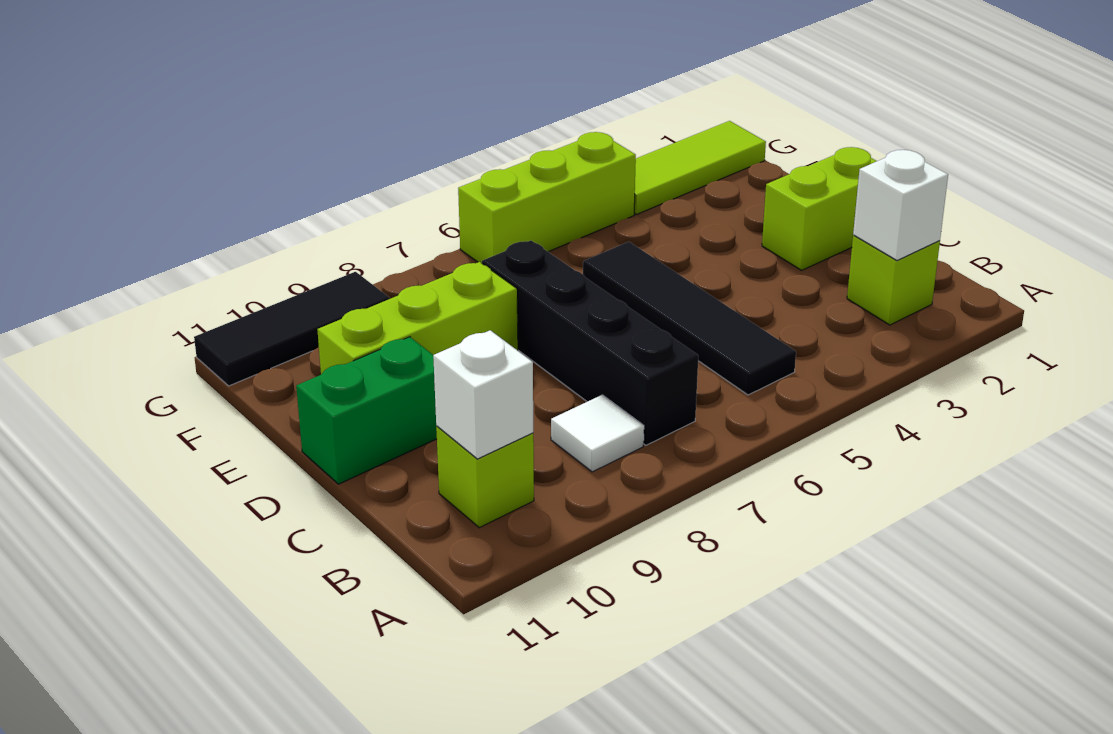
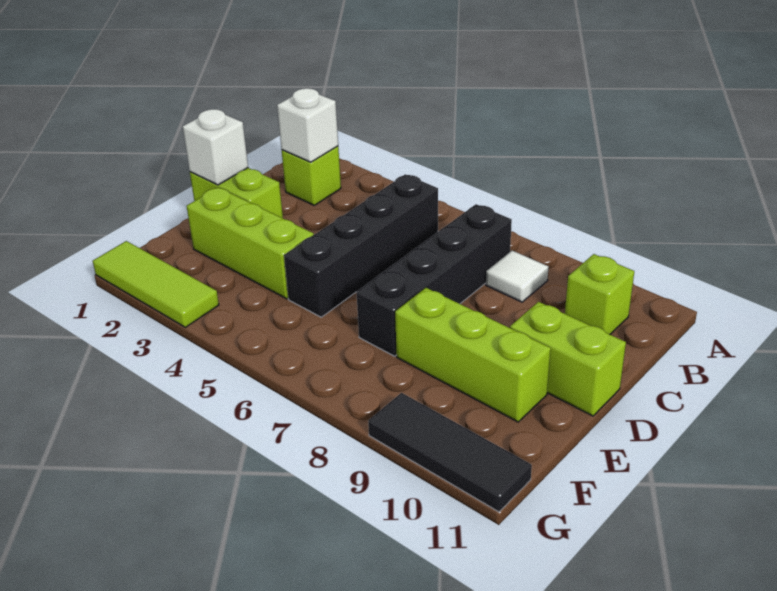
black 1x4 tile [583,242,796,395] -> black 1x4 brick [284,174,438,317]
white 1x1 brick [433,330,533,459] -> white 1x1 brick moved to [183,109,248,185]
green 1x2 brick [296,337,437,484] -> lime 1x2 brick [510,302,626,416]
lime 1x3 brick [458,132,636,263] -> lime 1x3 brick moved to [187,187,314,299]

